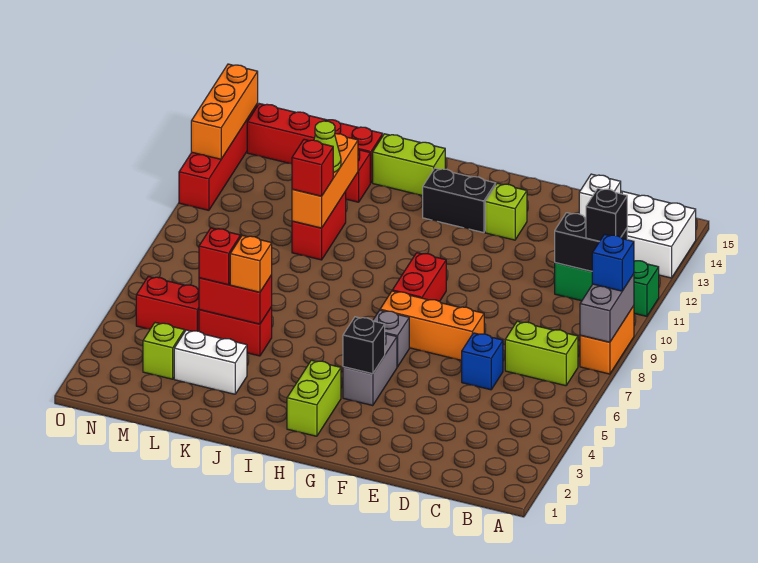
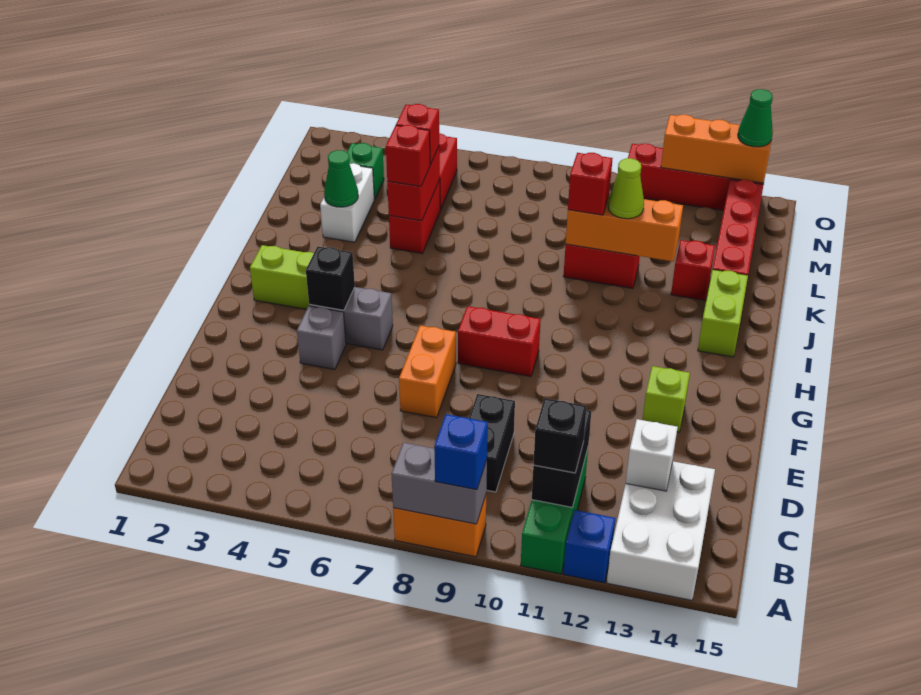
lime 1x2 brick [505,321,578,386] -> none
blue 1x1 brick [462,333,503,390] -> blue 1x1 brick moved to [563,510,616,583]
orange 1x3 brick [380,291,484,360] -> orange 1x2 brick [399,325,456,418]
grey 1x1 brick [373,310,409,367] -> grey 1x1 brick moved to [297,306,346,370]
black 1x2 brick [423,168,496,233] -> black 1x2 brick moved to [469,394,515,492]
none -> green 1x1 cone [324,150,358,207]
orange 1x1 brick [230,235,272,292] -> red 1x1 brick [386,125,430,186]
lime 1x1 brick [143,323,185,379] -> green 1x1 brick [347,143,384,199]
none -> green 1x1 cone [738,89,773,147]

